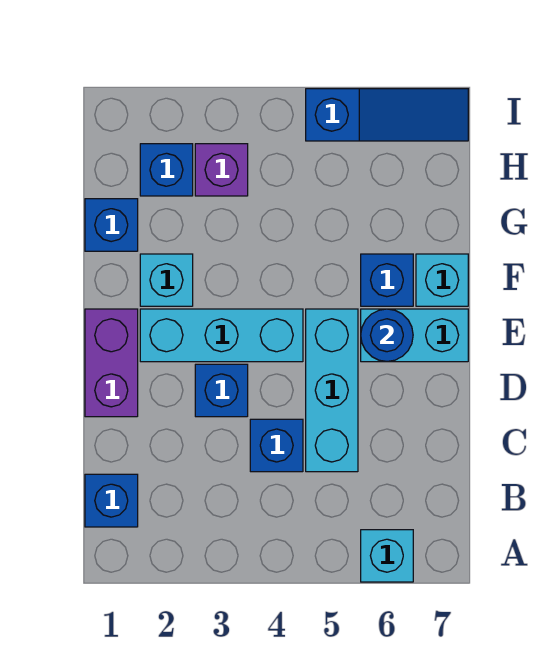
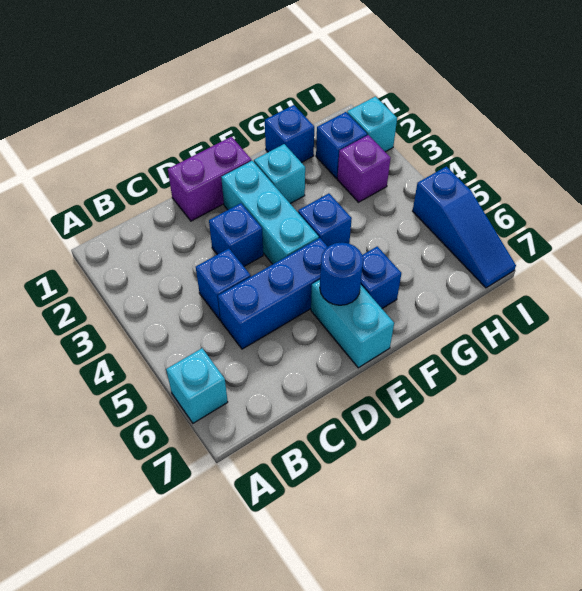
blue 1x1 brick [85,474,138,527] -> blue 1x1 brick moved to [298,193,352,246]
cyan 1x3 brick [306,309,358,472] -> blue 1x3 brick [218,238,328,349]
cyan 1x1 brick [416,254,468,306] -> cyan 1x1 brick moved to [347,97,397,152]

